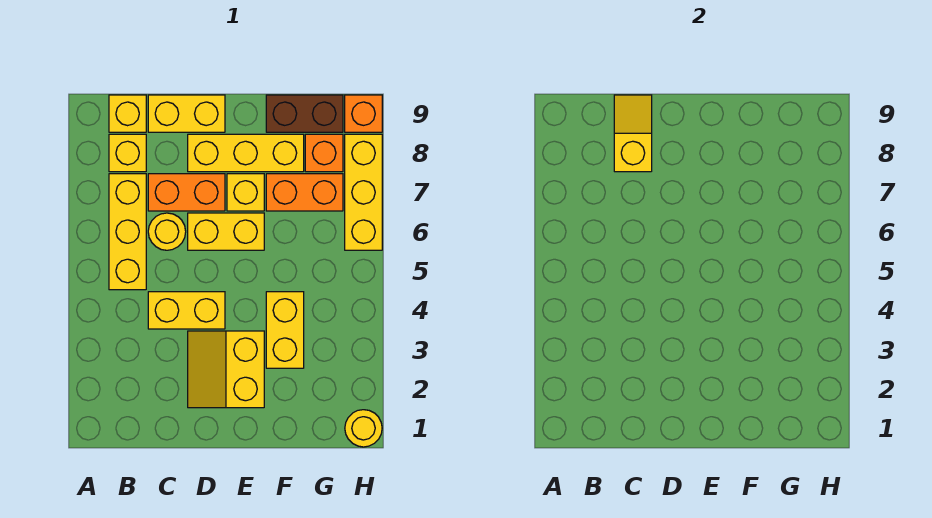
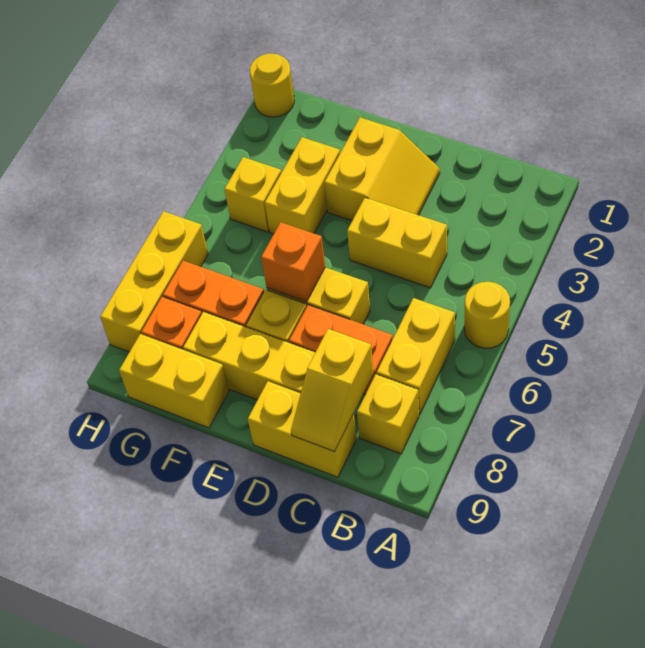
yellow 1x3 brick [109,174,146,290] -> yellow 1x2 brick [377,298,455,415]
yellow 1x1 brick [109,95,146,132] -> yellow 1x1 brick moved to [224,157,281,232]
yellow 1x1 round brick [148,213,186,250] -> yellow 1x1 round brick moved to [464,282,510,348]
brown 1x2 brick [266,95,343,132] -> yellow 1x2 brick [119,334,229,428]
orange 1x1 brick [345,95,382,132] -> orange 1x1 brick moved to [261,222,325,302]

